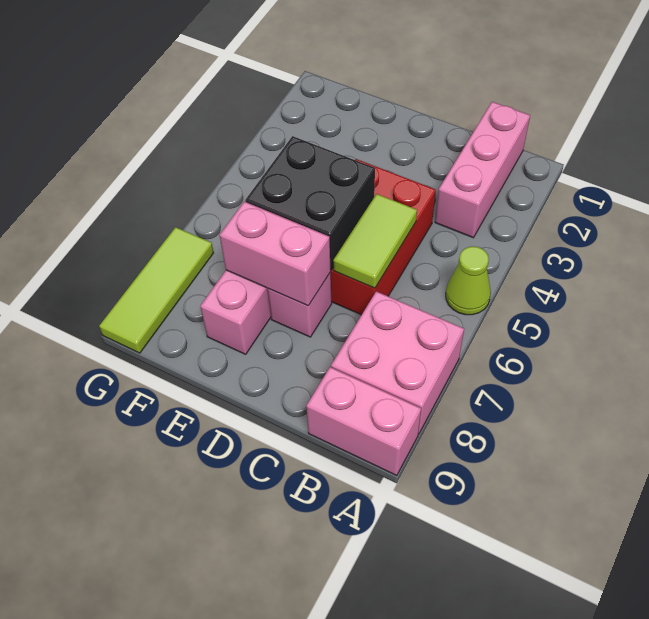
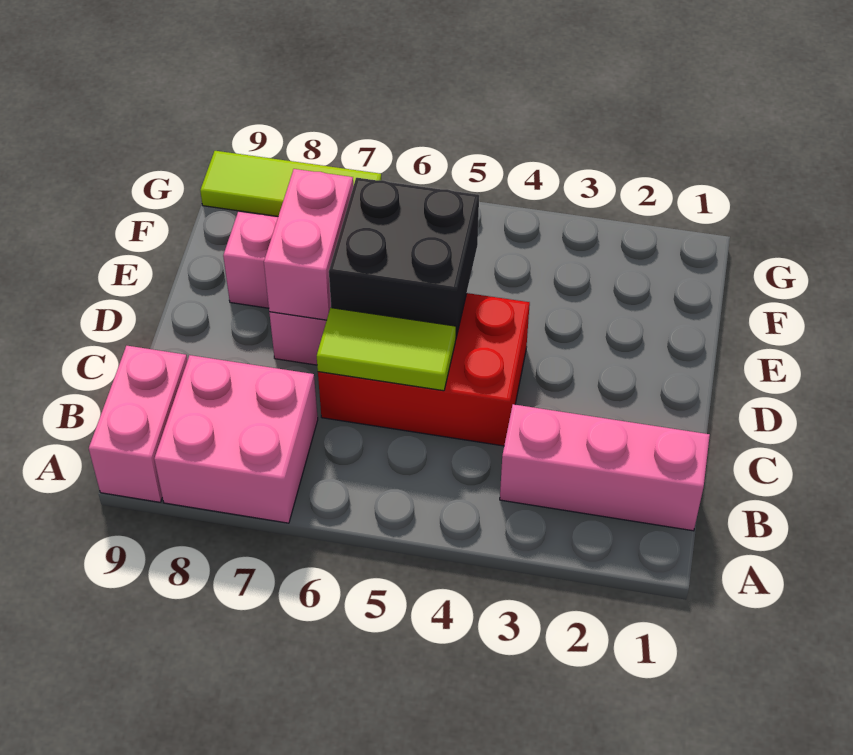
lime 1x1 cone [446,246,491,315] -> none

